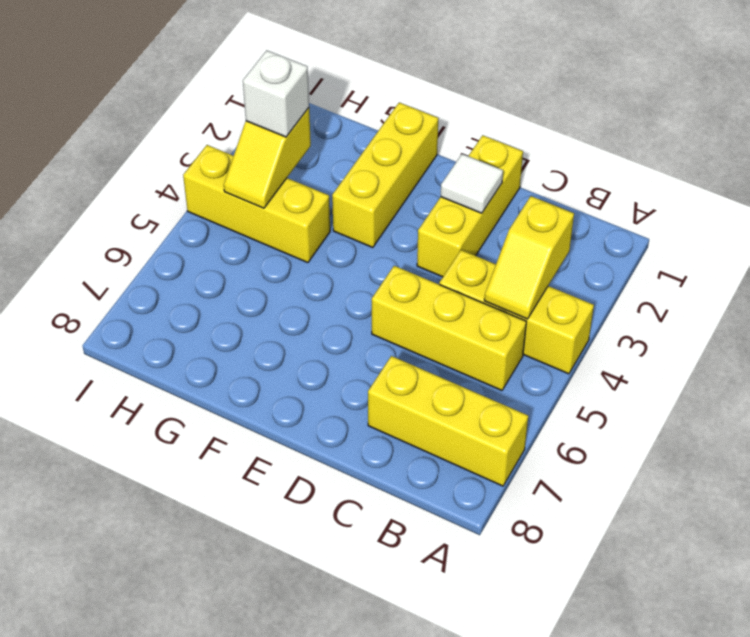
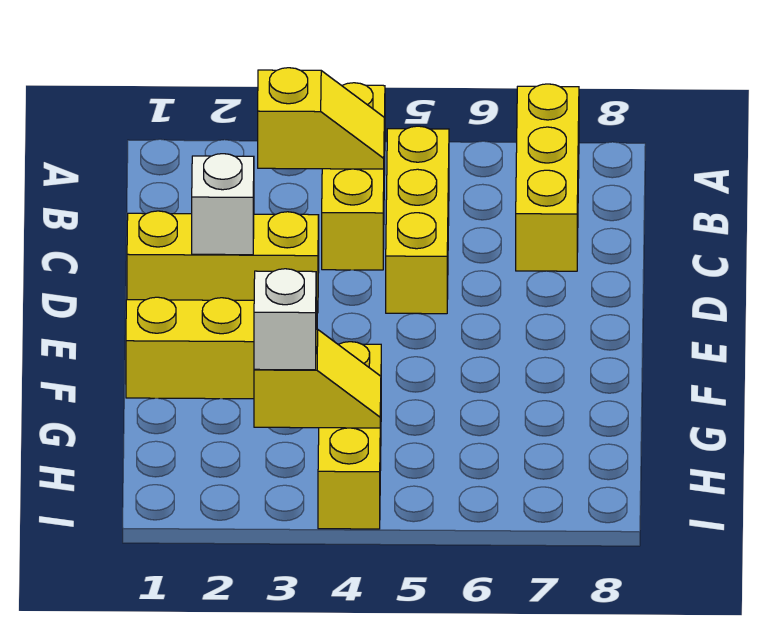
white 1x1 tile [441,154,503,213] -> white 1x1 brick [192,154,254,255]

